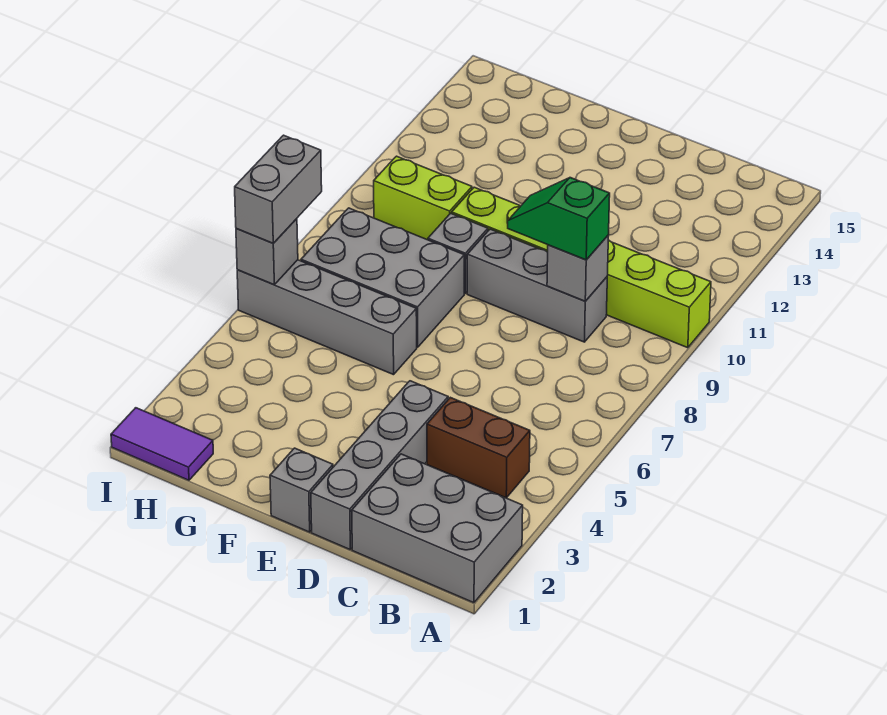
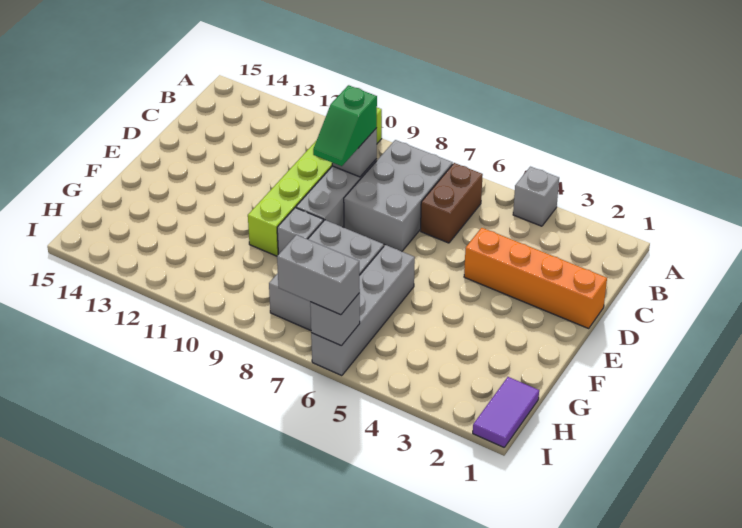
grey 2x3 brick [352,454,523,603] -> grey 2x3 brick moved to [344,140,453,251]
brown 1x2 brick [427,397,530,498] -> brown 1x2 brick moved to [421,163,483,243]
grey 1x4 brick [311,381,448,549] -> orange 1x4 brick [464,228,607,328]
grey 1x1 brick [270,448,333,532] -> grey 1x1 brick moved to [513,167,559,226]
lime 1x2 brick [374,156,472,240] -> none

